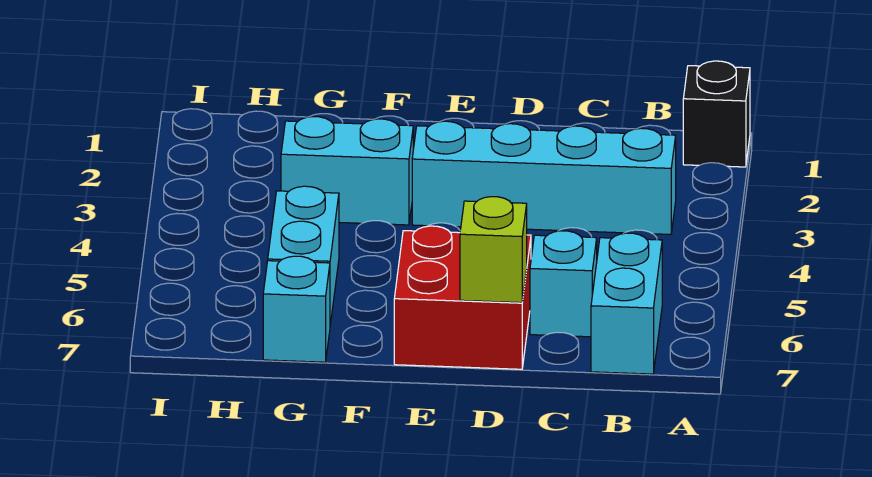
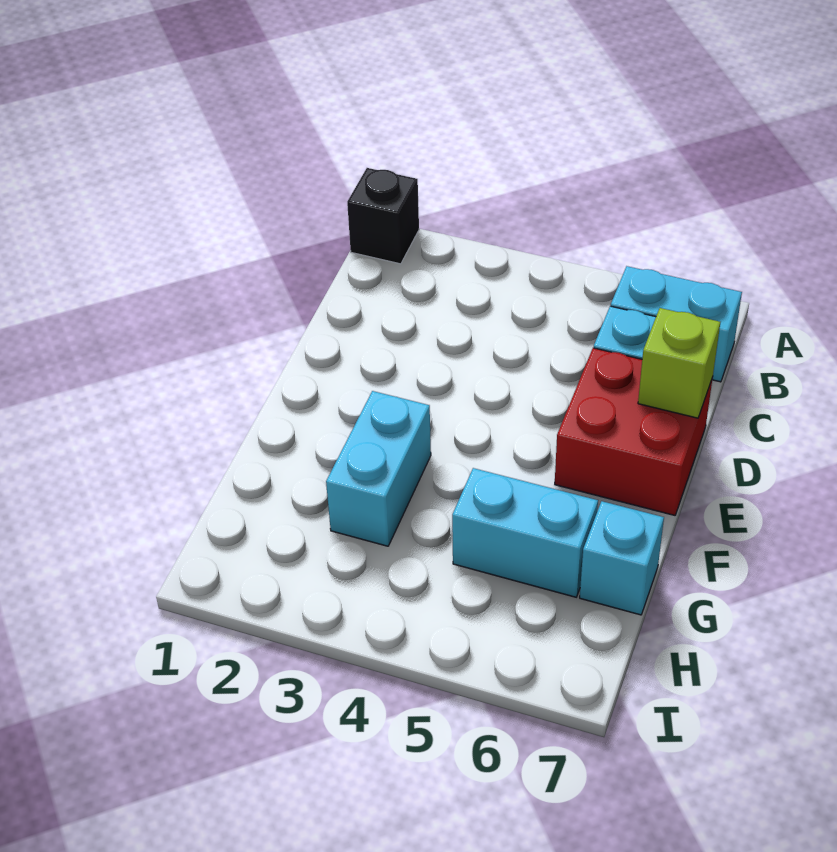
cyan 1x4 brick [412,121,676,234] -> none

